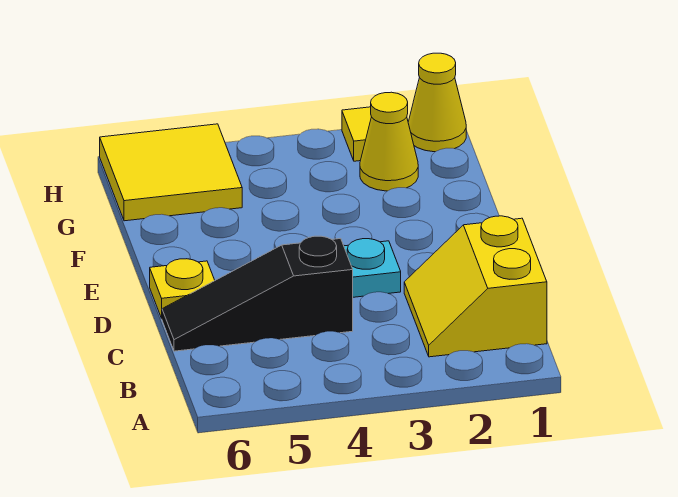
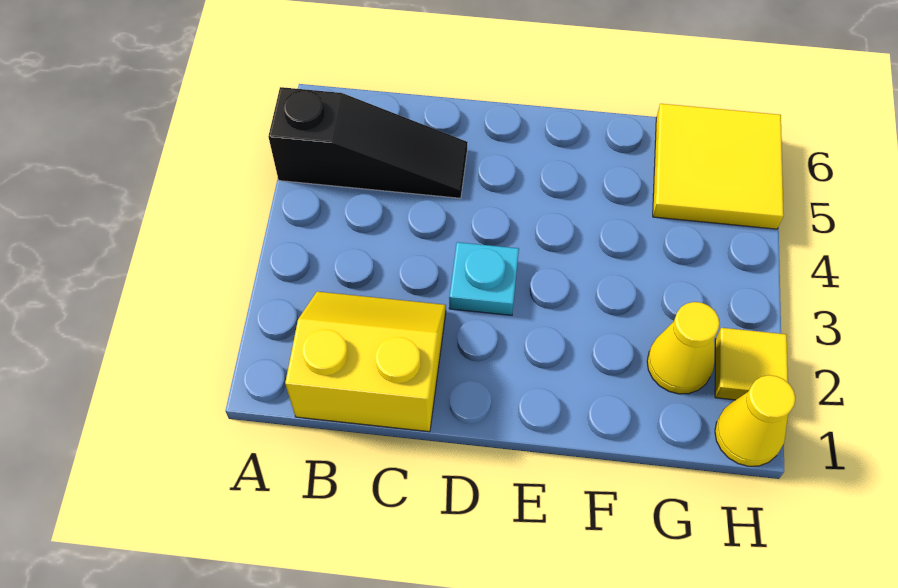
black 1x3 slope [162,236,353,351] -> black 1x3 slope turned to [268,87,468,198]
yellow 1x1 plate [150,259,215,318] -> none

